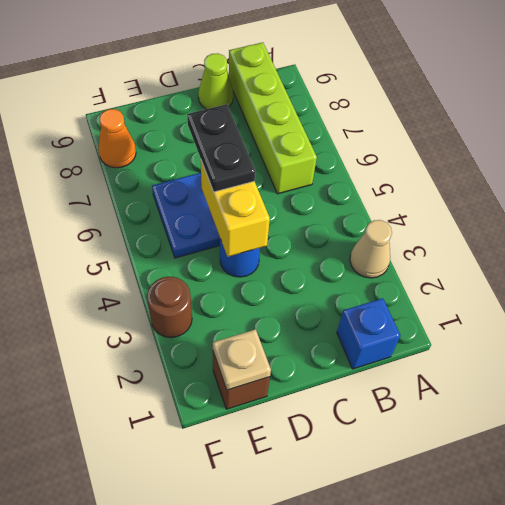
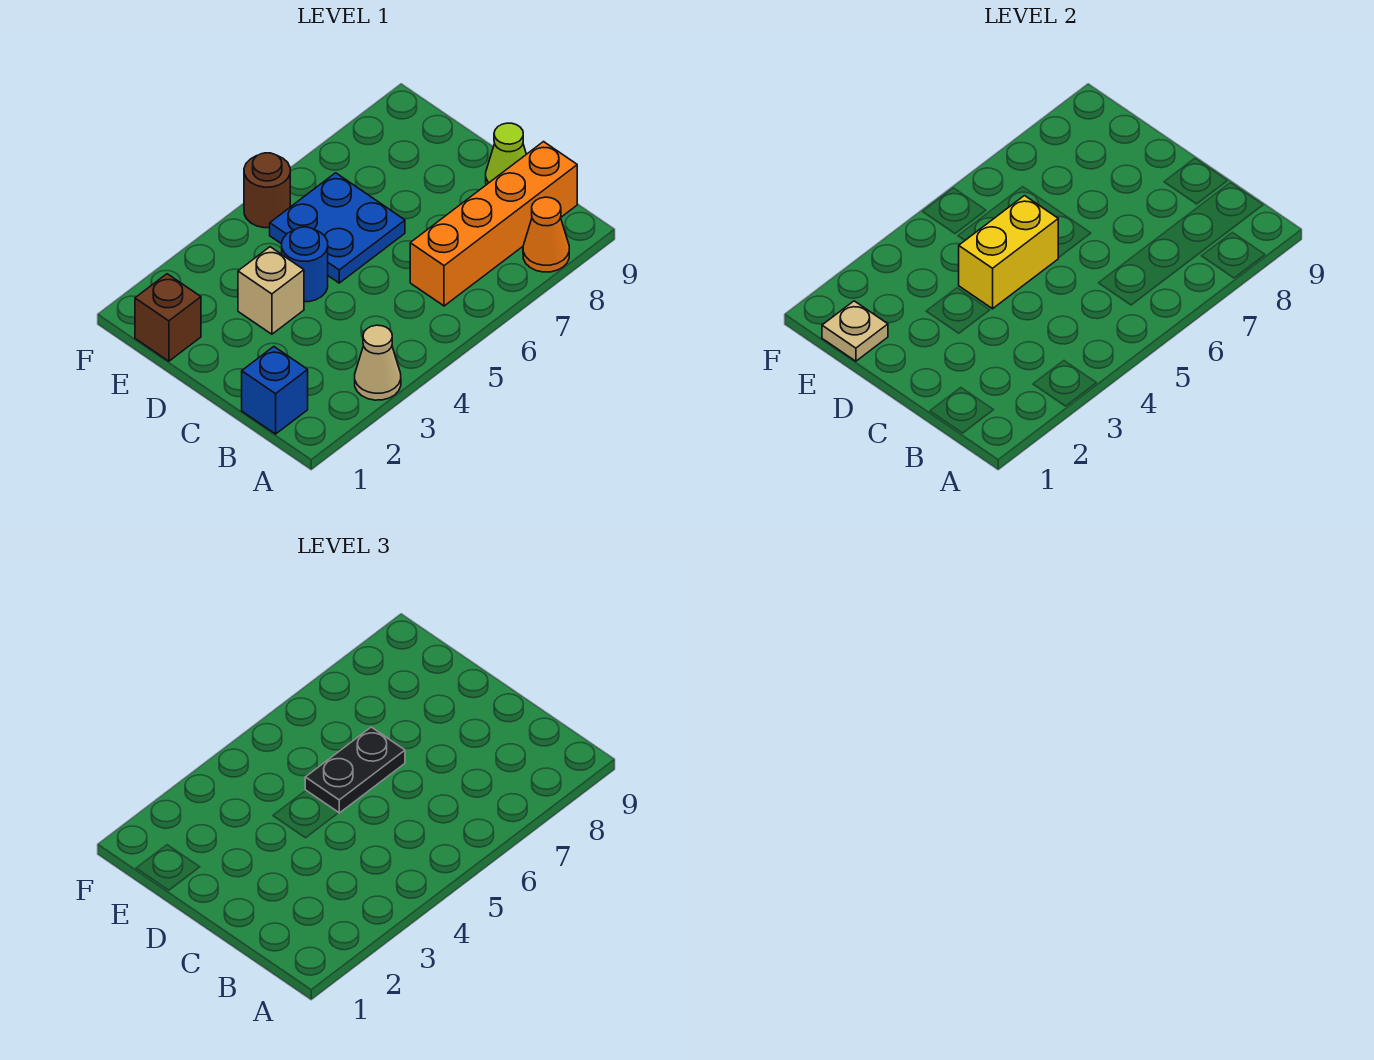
lime 1x4 brick [229,42,317,194] -> orange 1x4 brick [410,142,577,306]
none -> tan 1x1 brick [238,247,304,334]
brown 1x1 round brick [147,277,192,338] -> brown 1x1 round brick moved to [244,153,290,228]
orange 1x1 cone [98,109,136,168] -> orange 1x1 cone moved to [523,197,569,272]

